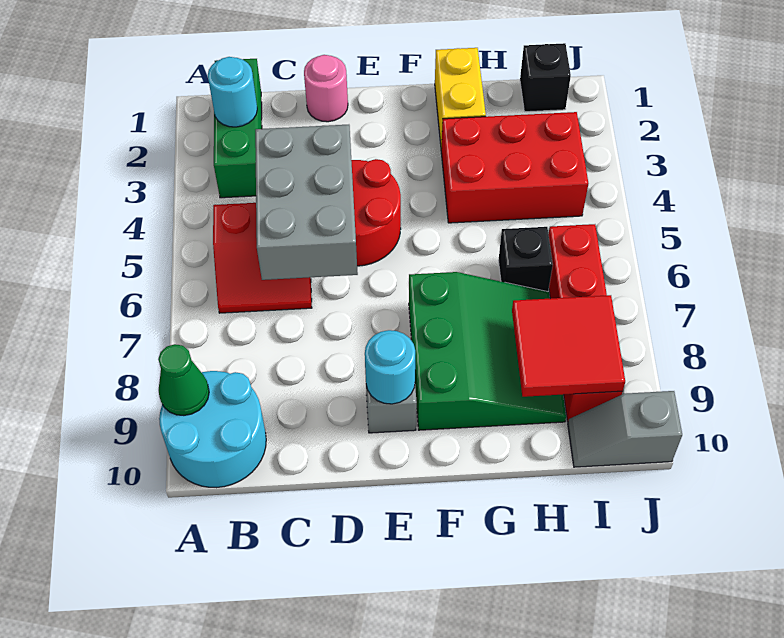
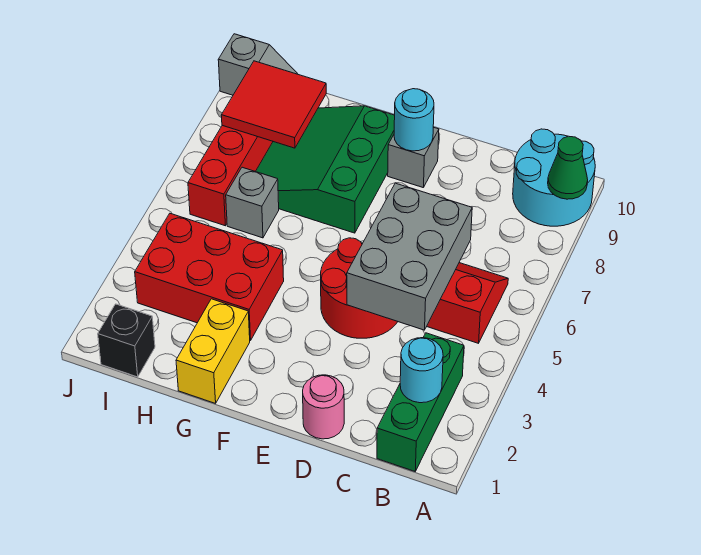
black 1x1 brick [498,227,553,292] -> grey 1x1 brick [226,167,279,238]

